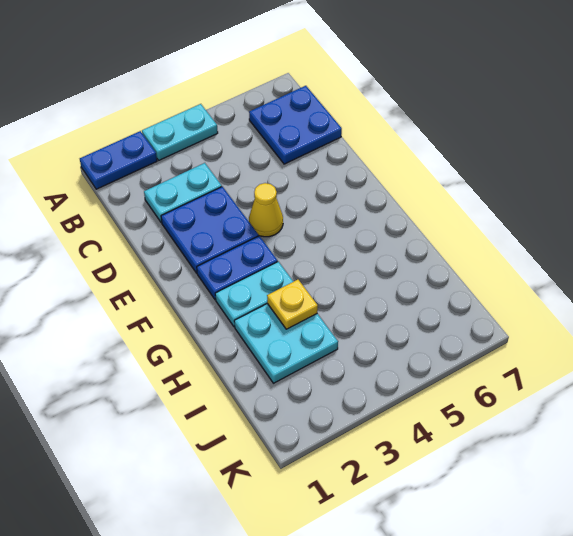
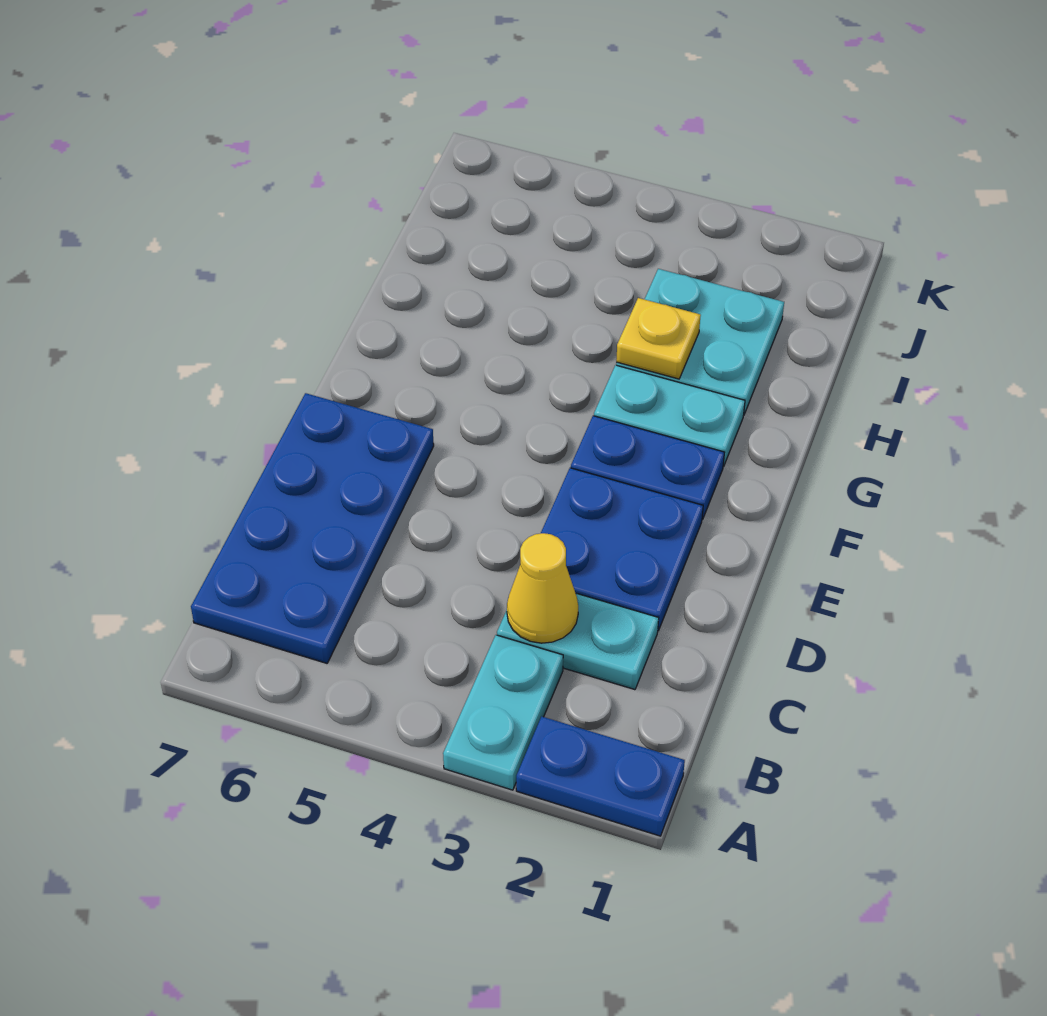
cyan 1x2 plate [142,104,218,160] -> cyan 1x2 plate turned to [443,635,563,790]
blue 2x2 plate [249,86,342,164] -> blue 2x4 plate [191,393,434,663]
yellow 1x1 cone [249,183,283,237] -> yellow 1x1 cone moved to [507,533,578,643]

